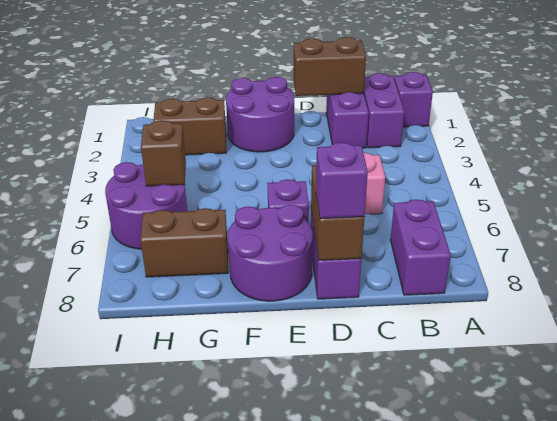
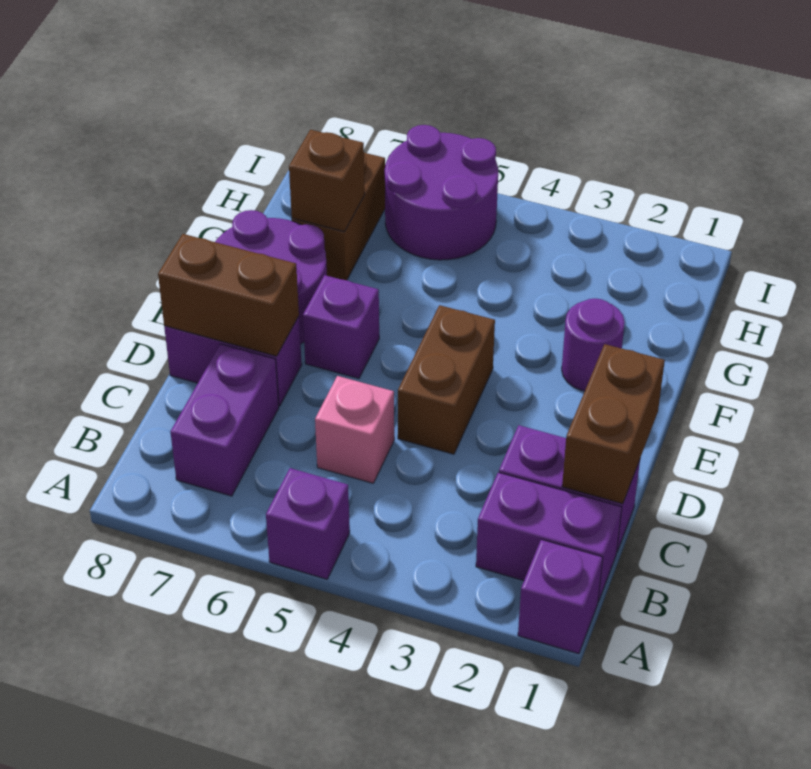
purple 1x2 brick [390,199,451,295] -> purple 1x2 brick turned to [171,344,279,496]
purple 1x1 brick [316,143,368,219] -> purple 1x1 brick moved to [266,468,350,579]
purple 2x2 round brick [226,77,294,152] -> purple 1x1 round brick [562,298,625,391]
brown 1x2 brick [153,97,226,155] -> brown 1x2 brick moved to [398,305,495,454]
brown 1x1 brick [141,120,186,186] -> brown 1x1 brick moved to [289,130,365,232]

